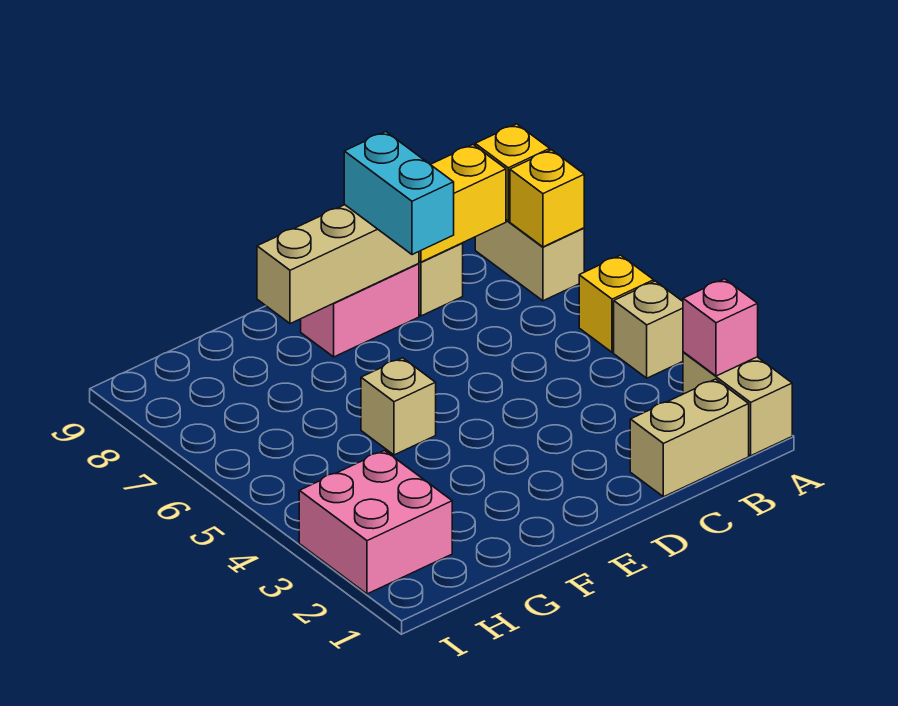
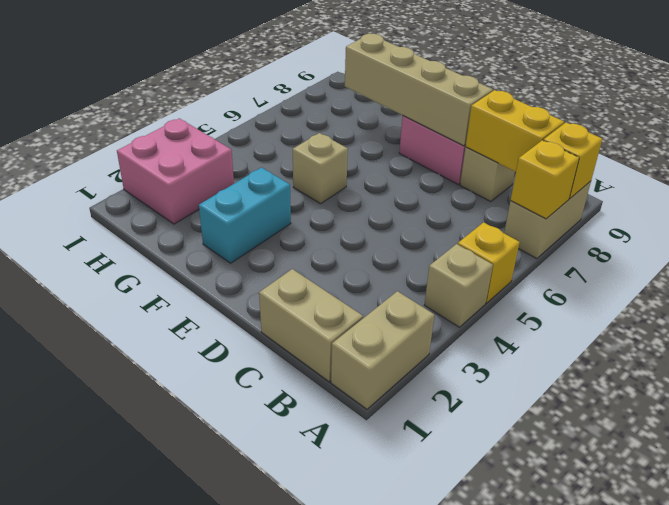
pink 1x1 brick [683,279,758,376] -> none
cyan 1x2 brick [344,132,454,255] -> cyan 1x2 brick moved to [199,168,291,263]
tan 1x3 brick [257,205,419,324] -> tan 1x4 brick [345,34,493,146]

